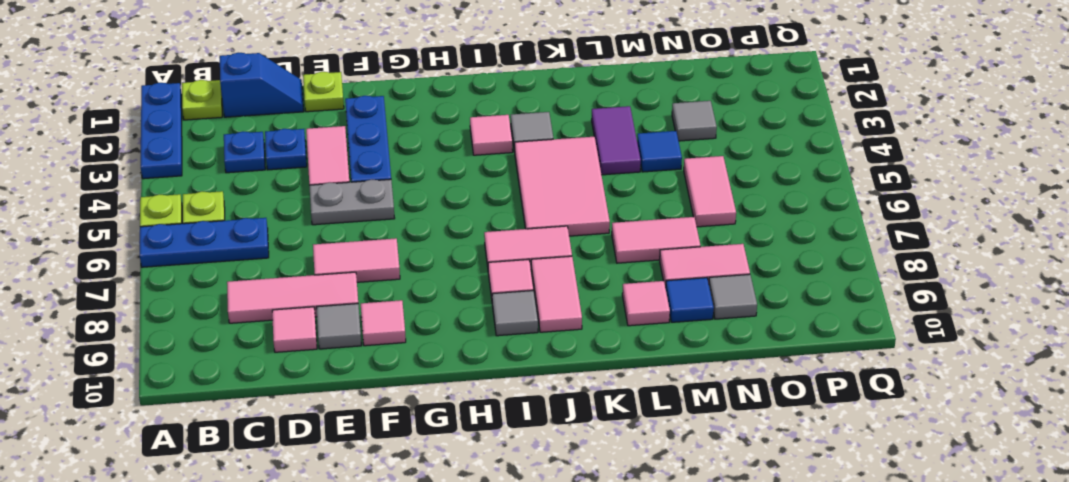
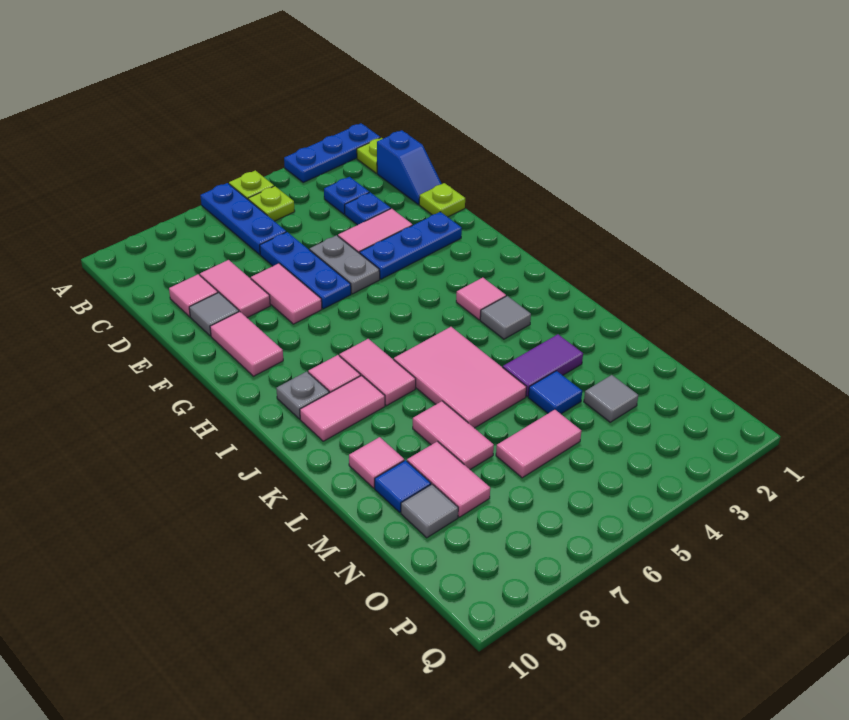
pink 1x3 tile [227,272,358,323] -> pink 1x2 tile [200,260,270,318]
none -> blue 1x3 plate [260,232,351,309]
pink 1x1 tile [361,300,406,346] -> pink 1x2 tile [210,312,283,376]
grey 1x1 tile [492,291,538,336] -> grey 1x1 plate [276,372,329,419]
pink 2x3 tile [515,137,610,236] -> pink 2x3 tile turned to [394,327,526,428]

